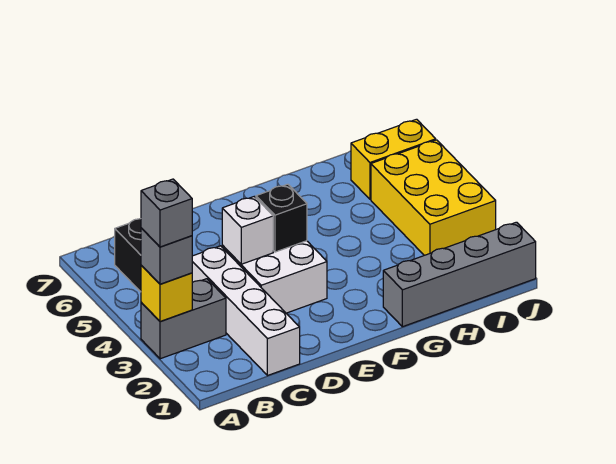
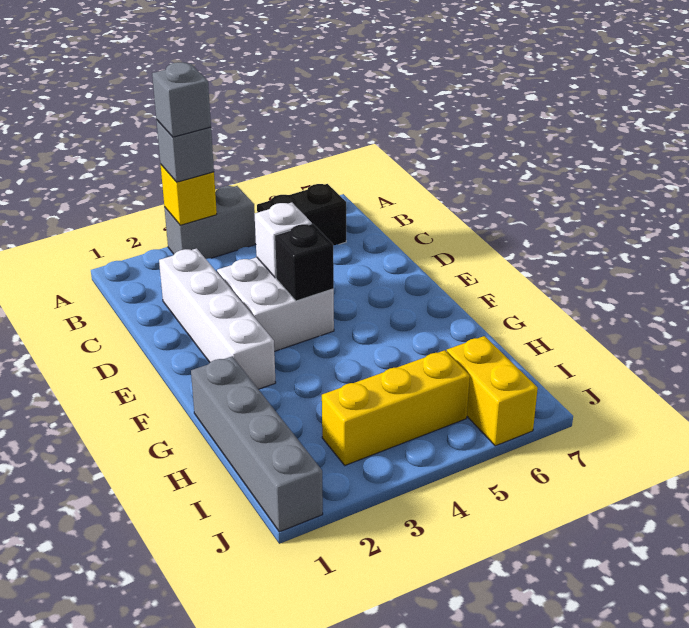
grey 1x2 brick [141,279,226,359] -> grey 1x2 brick turned to [164,186,256,259]
white 1x4 brick [192,246,300,376] -> white 1x4 brick turned to [159,248,276,389]
yellow 2x3 brick [371,140,496,255] -> yellow 1x3 brick [322,350,470,465]

